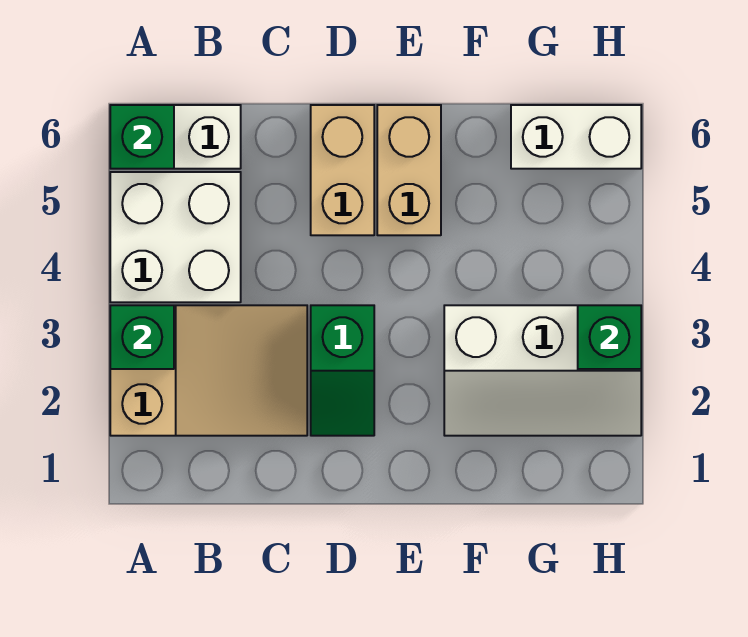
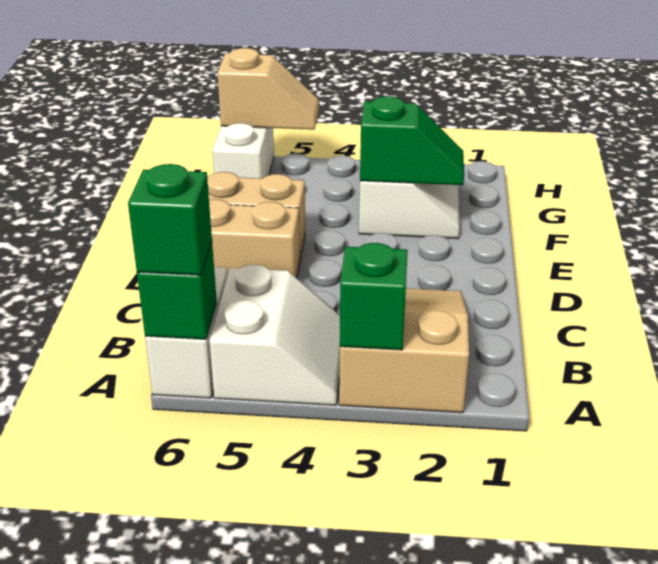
white 2x2 brick [110,172,241,302] -> white 2x2 slope [209,265,340,405]
green 1x2 slope [311,305,374,436] -> green 1x2 slope moved to [360,96,464,185]
green 1x1 brick [578,305,641,369] -> green 1x1 brick moved to [128,164,212,275]
none -> tan 1x2 slope [217,48,319,130]

